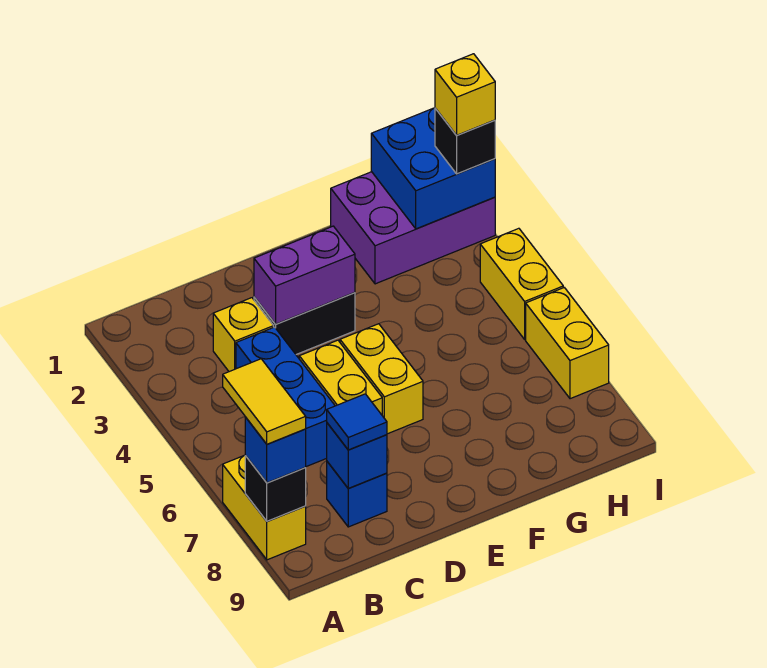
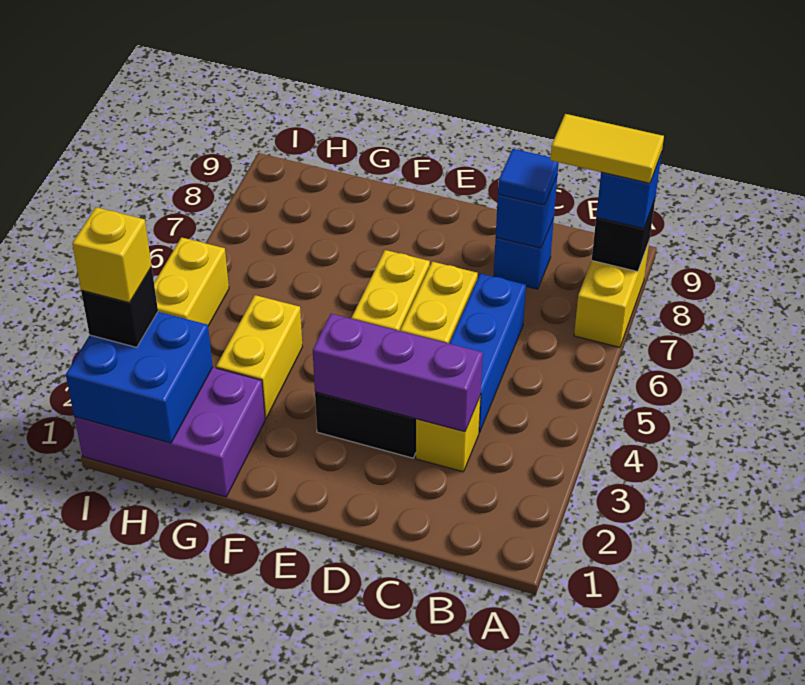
yellow 1x2 tile [223,359,306,444] -> yellow 1x2 tile turned to [550,114,664,183]
purple 1x2 brick [254,226,355,324] -> purple 1x3 brick [313,314,483,432]
yellow 1x2 brick [526,288,609,399] -> yellow 1x2 brick moved to [216,295,302,418]

